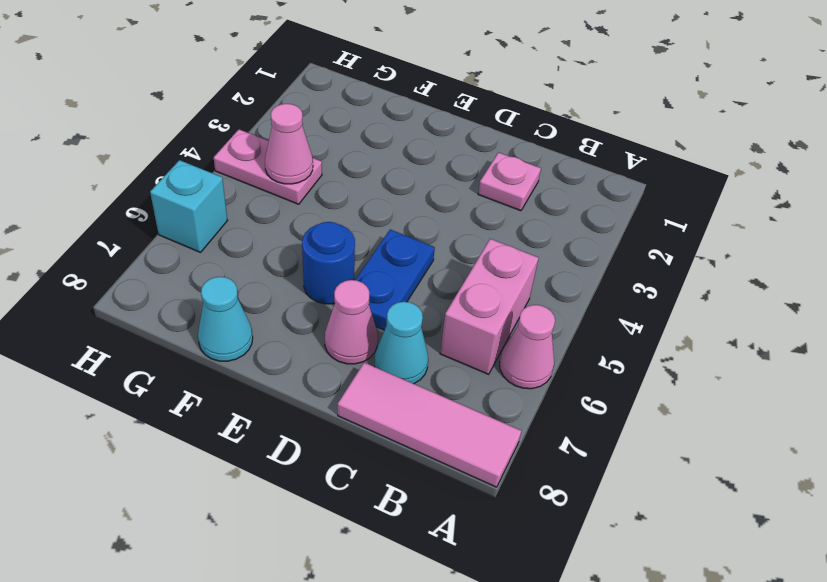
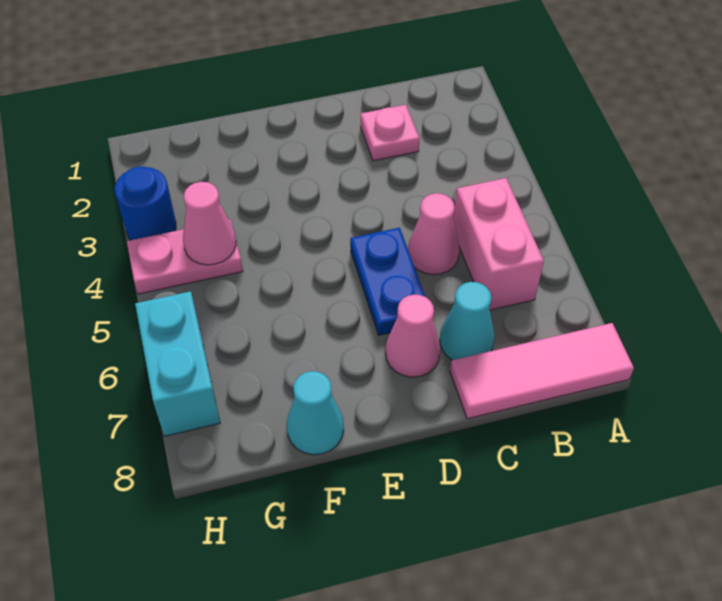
pink 1x1 cone [500,305,555,389] -> pink 1x1 cone moved to [408,193,459,274]
blue 1x1 round brick [302,222,355,304] -> blue 1x1 round brick moved to [115,166,176,240]
cyan 1x1 brick [150,160,227,252] -> cyan 1x2 brick [135,291,220,436]

